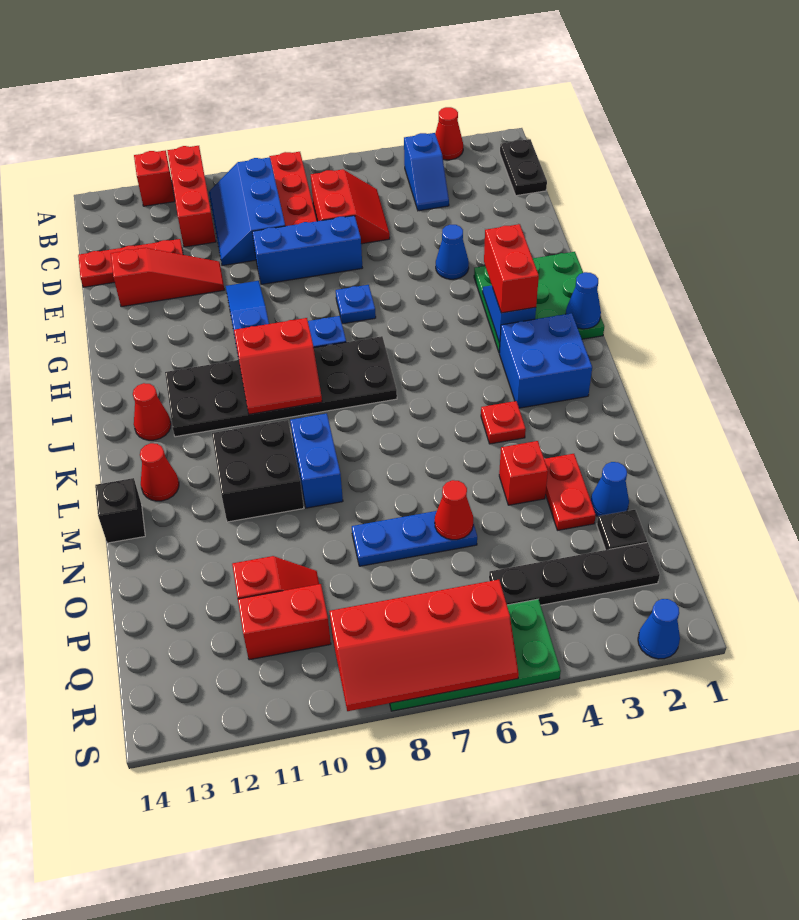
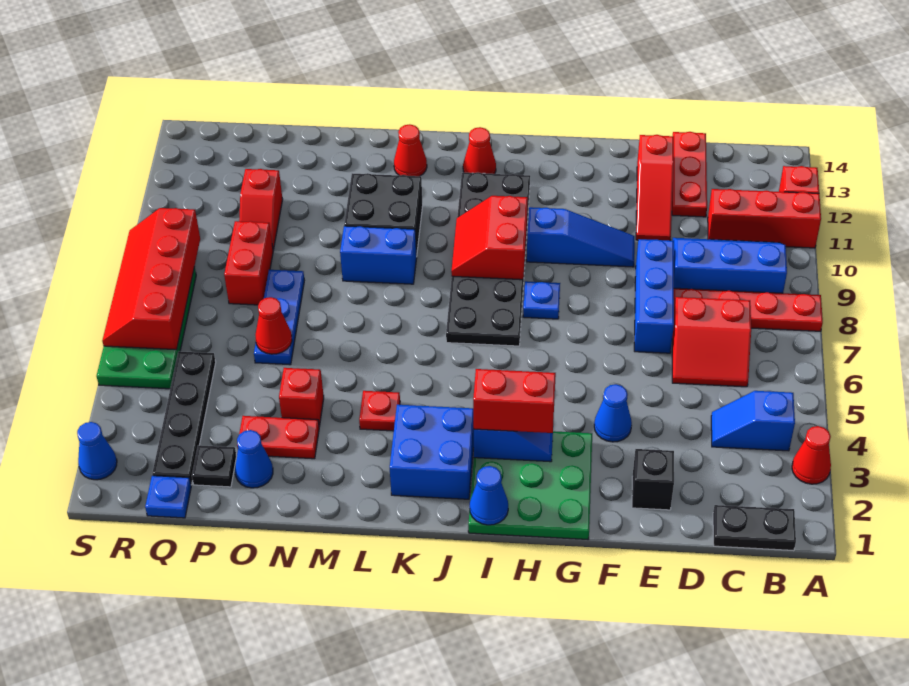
blue 1x1 plate [336,285,376,324] -> blue 1x1 plate moved to [145,476,191,518]
black 1x1 brick [95,478,145,543] -> black 1x1 brick moved to [632,449,674,510]
red 1x2 brick [238,584,331,660] -> red 1x2 brick moved to [224,221,273,305]

